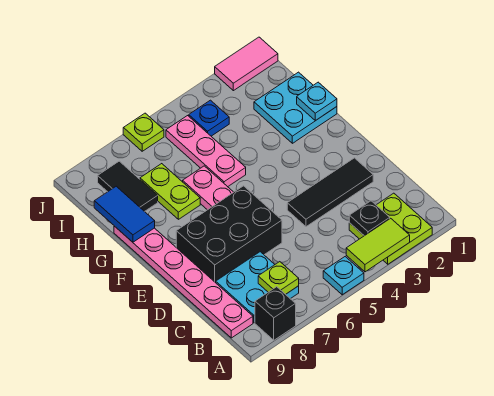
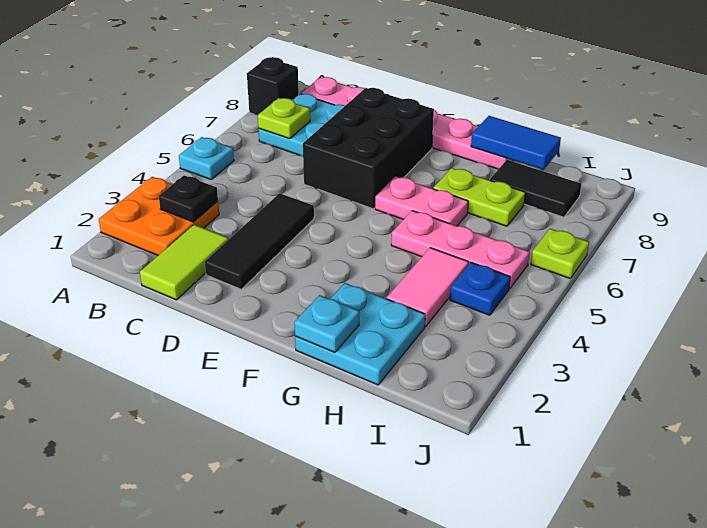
lime 2x2 plate [349,193,432,264] -> orange 2x2 plate [99,177,219,255]
lime 1x2 tile [346,218,410,272] -> lime 1x2 tile moved to [140,225,228,300]
pink 1x2 tile [215,37,278,91] -> pink 1x2 tile moved to [387,248,469,326]

